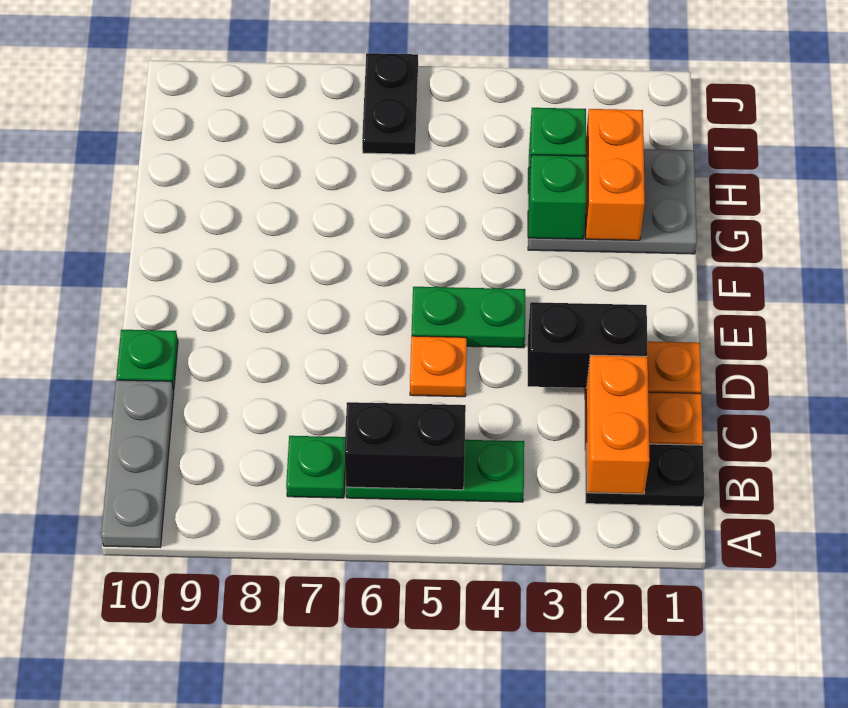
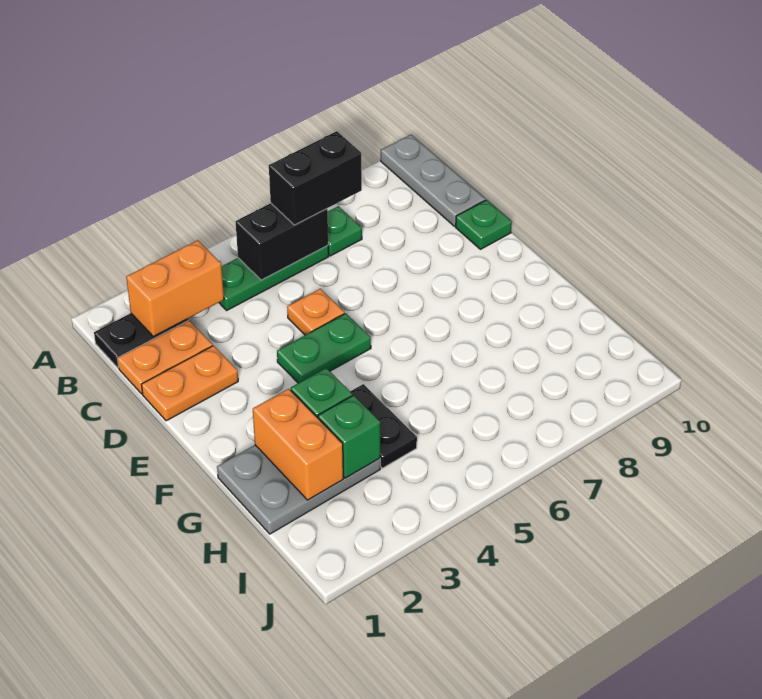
orange 1x2 brick [586,355,650,494] -> orange 1x2 brick turned to [126,240,224,337]
black 1x2 brick [528,302,648,388] -> black 1x2 brick moved to [269,131,362,225]
black 1x2 plate [362,53,418,154] -> black 1x2 plate moved to [350,384,417,468]

